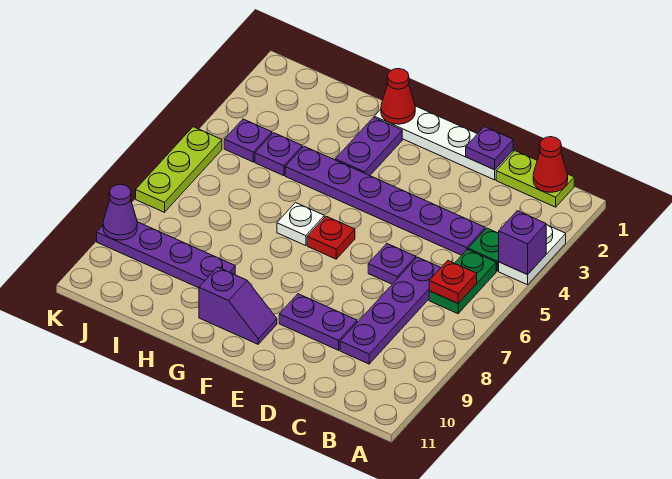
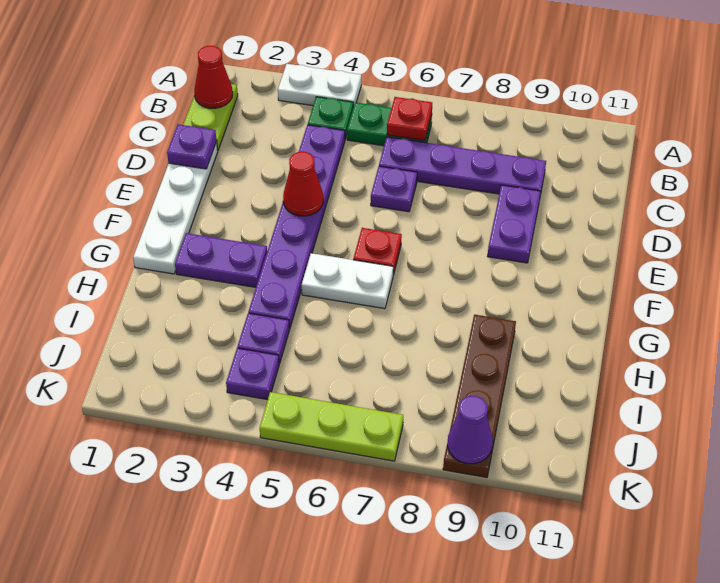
purple 1x1 brick [499,211,546,275] -> none
purple 1x2 slope [199,267,277,344] -> none
red 1x1 cone [381,69,415,124] -> red 1x1 cone moved to [283,152,323,216]
white 1x1 plate [277,203,324,246] -> white 1x2 plate [302,253,393,309]
purple 1x4 plate [97,222,235,288] -> brown 1x4 plate [443,315,516,477]

